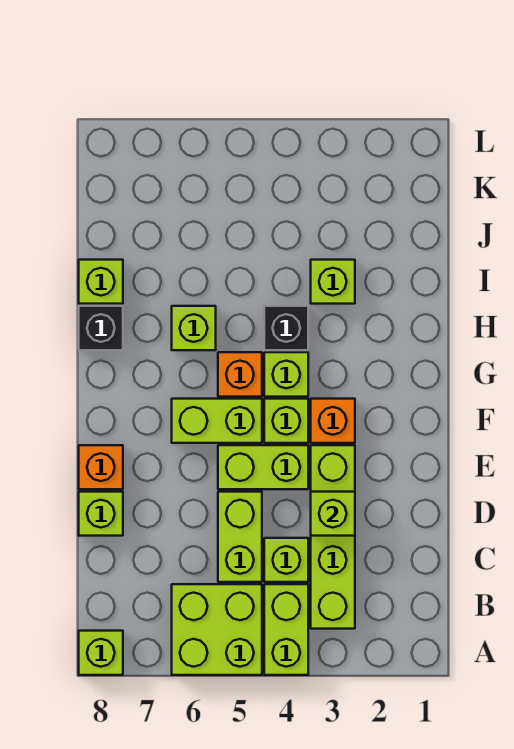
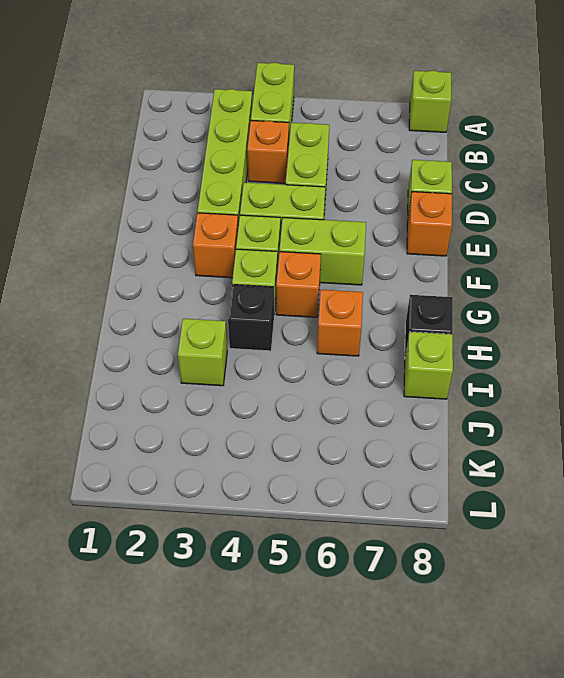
lime 2x2 brick [172,584,262,675] -> none
lime 1x1 brick [264,538,308,582] -> orange 1x1 brick [247,121,289,183]
lime 1x1 brick [311,492,355,536] -> none
lime 1x1 brick [172,306,216,350] -> orange 1x1 brick [317,290,363,356]

